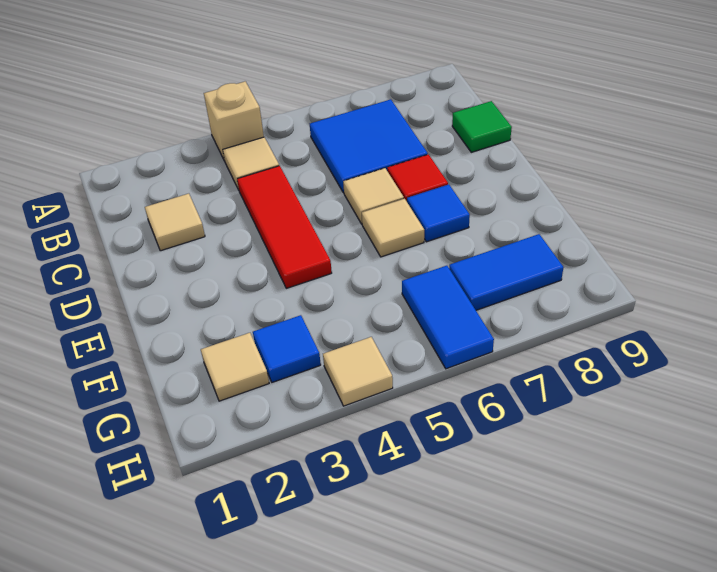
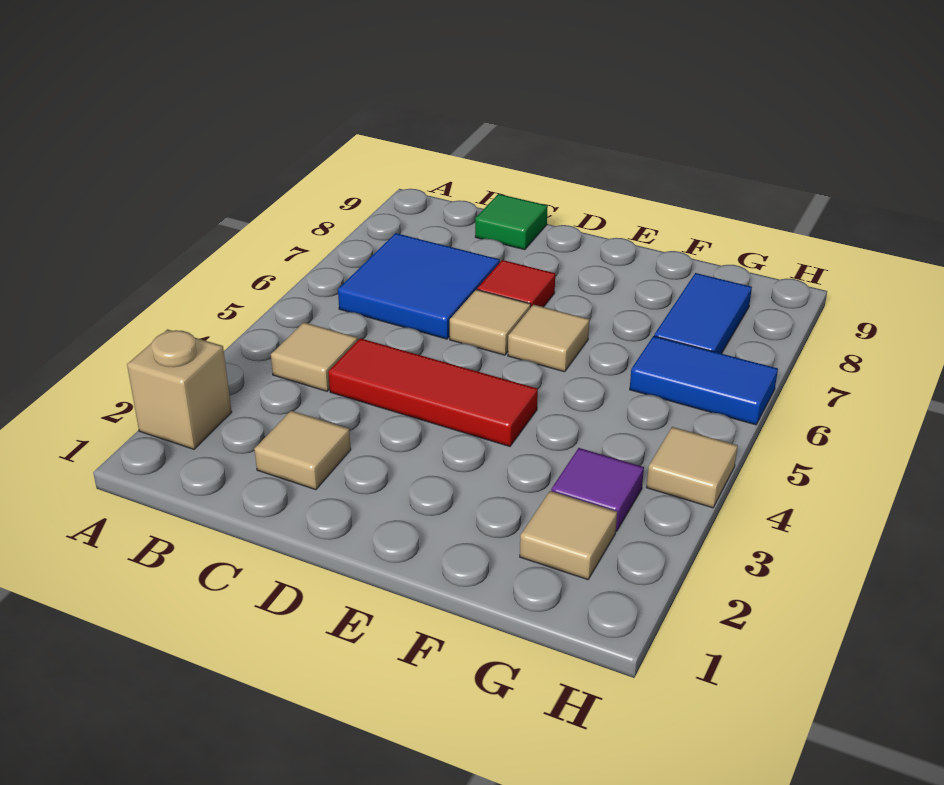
tan 1x1 brick [204,81,264,161] -> tan 1x1 brick moved to [127,329,232,449]
blue 1x1 tile [407,184,470,242] -> none
blue 1x1 tile [253,315,321,382] -> purple 1x1 tile [551,448,644,531]

